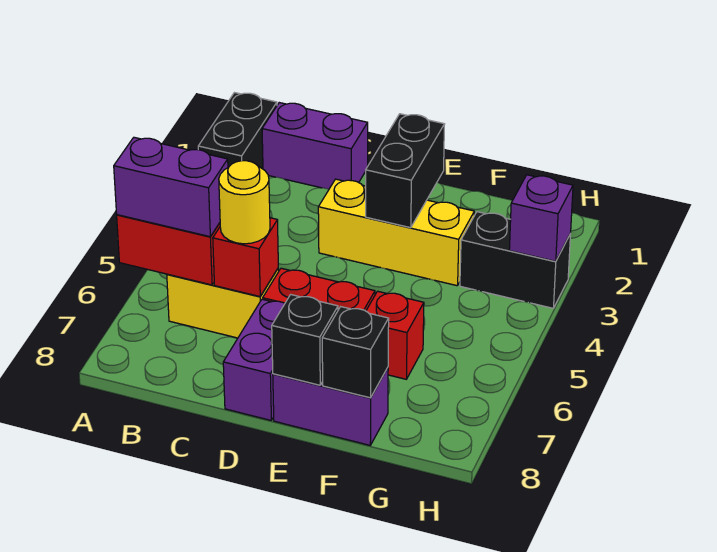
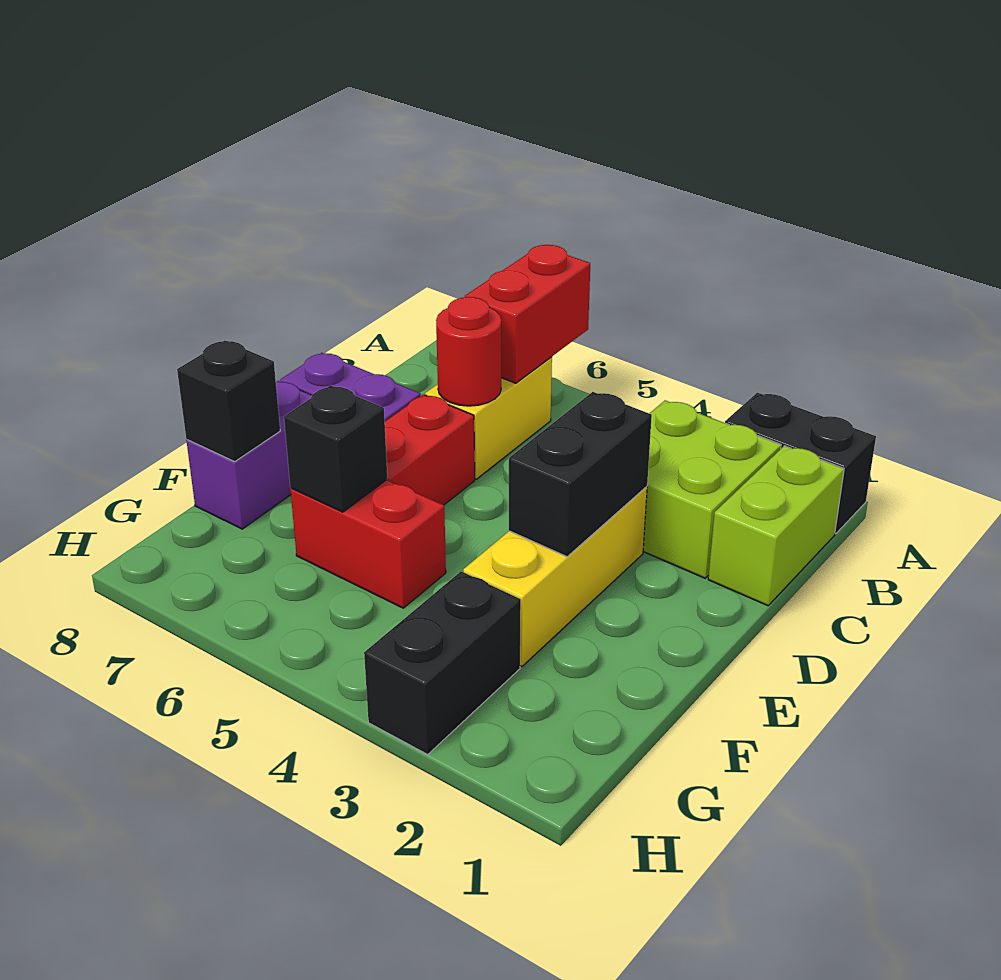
purple 1x2 brick [114,137,228,237] -> none
purple 1x2 brick [262,103,368,189] -> lime 1x2 brick [708,446,844,606]
none -> lime 2x2 brick [643,400,781,578]
red 1x1 brick [213,218,278,296] -> red 1x1 round brick [436,297,501,406]
yellow 1x1 round brick [219,161,270,244] -> none
black 1x2 brick [366,114,445,228] -> black 1x2 brick turned to [509,392,652,557]
black 1x1 brick [272,295,338,385] -> black 1x1 brick moved to [284,385,387,512]
red 1x1 brick [366,291,424,379] -> red 1x2 brick [290,480,446,608]
purple 1x1 brick [509,175,573,261] -> none

